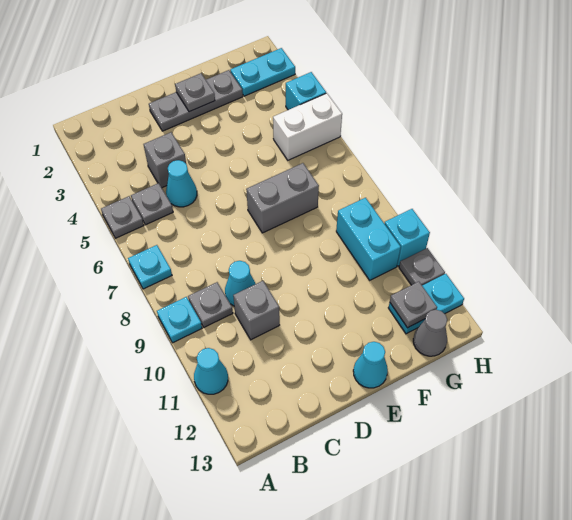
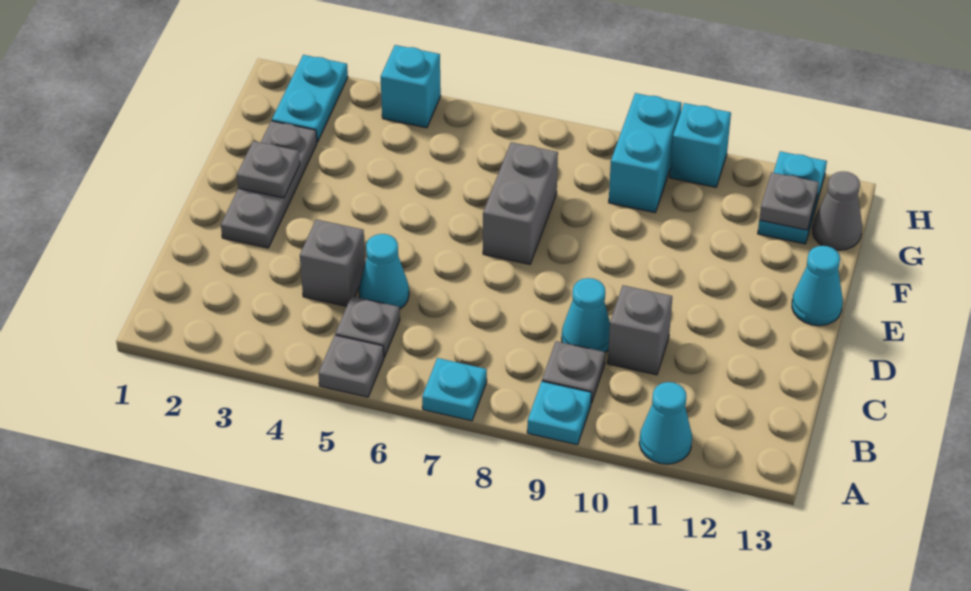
white 1x2 brick [273,93,342,160] -> none
cyan 1x2 brick [336,198,401,280] -> cyan 1x2 brick turned to [609,93,682,213]
grey 1x1 plate [399,248,445,285] -> none

